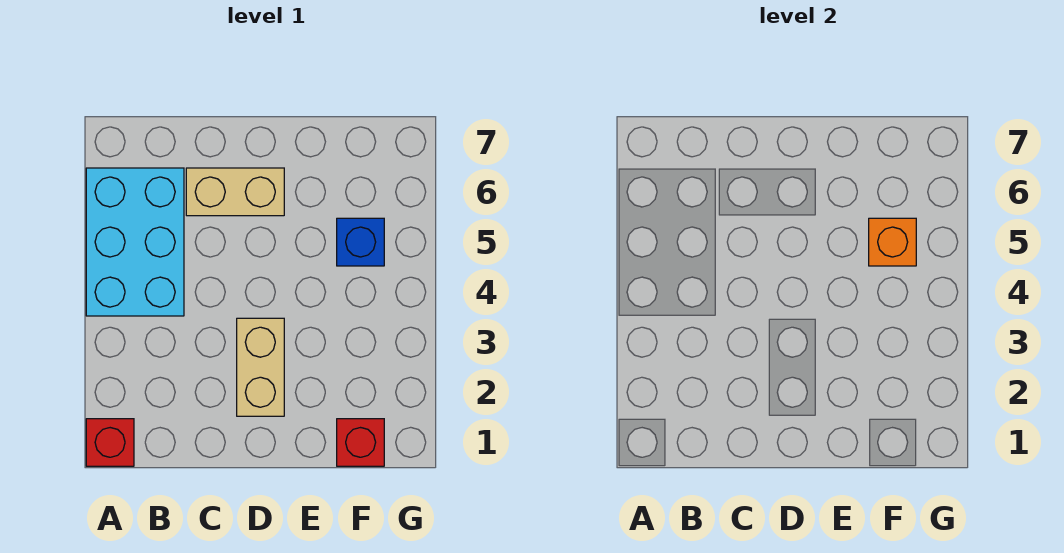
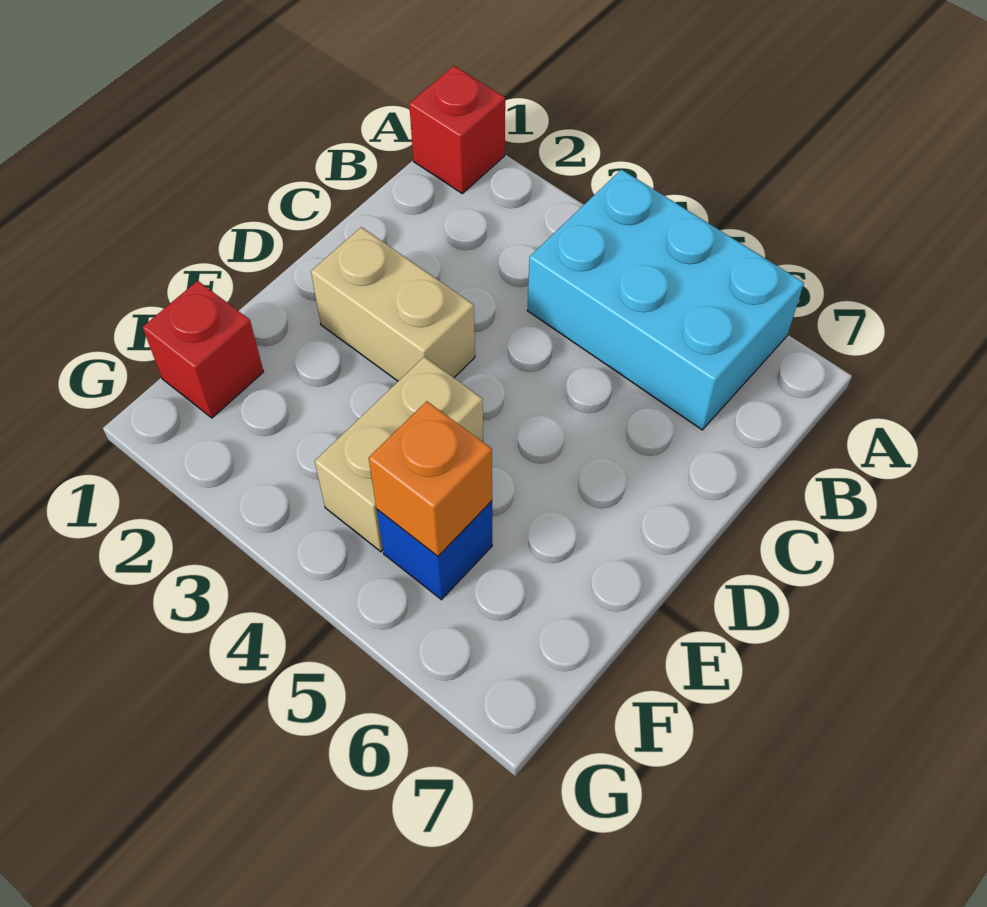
tan 1x2 brick [186,168,284,216] -> tan 1x2 brick moved to [315,357,483,552]

